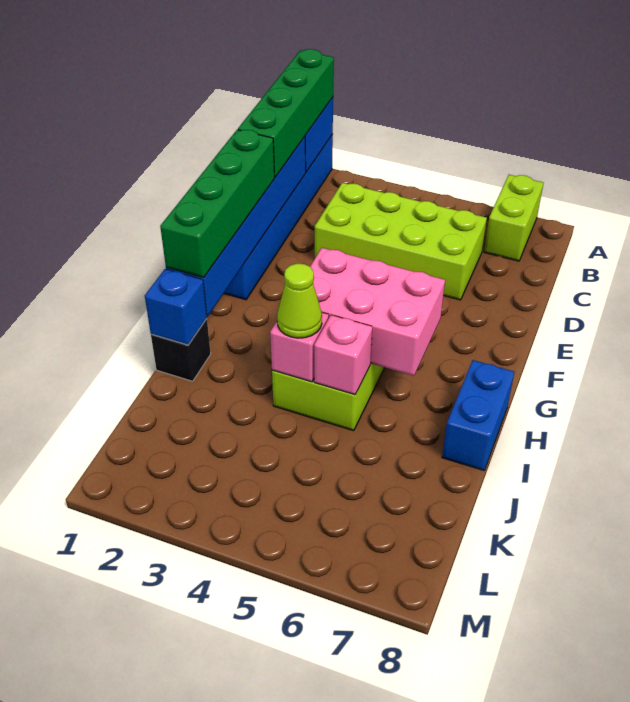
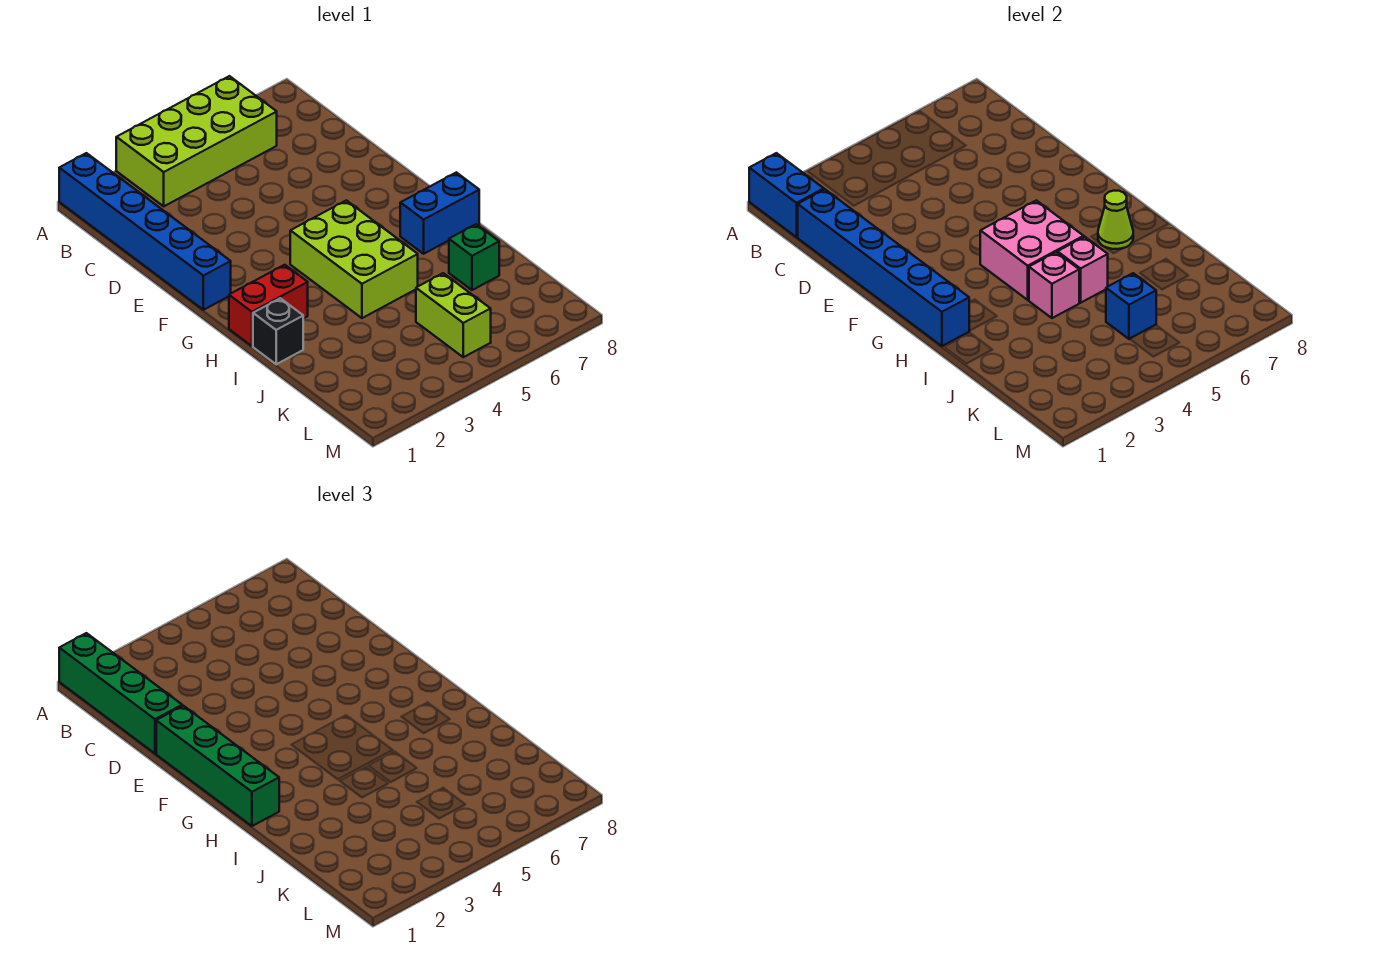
lime 1x2 brick [484,175,543,261] -> lime 1x2 brick moved to [416,273,491,357]
lime 2x4 brick [315,183,487,300] -> lime 2x4 brick moved to [116,76,277,206]
pink 2x3 brick [310,248,445,376] -> pink 2x2 brick [980,200,1084,300]
none -> red 1x2 brick [229,265,308,346]
blue 1x2 brick [442,360,514,470] -> blue 1x2 brick turned to [400,172,479,254]
blue 1x1 brick [145,269,207,345] -> blue 1x1 brick moved to [1106,273,1156,339]
lime 1x1 cone [277,263,322,338] -> lime 1x1 cone moved to [1098,191,1133,249]
none -> green 1x1 brick [449,224,499,290]

